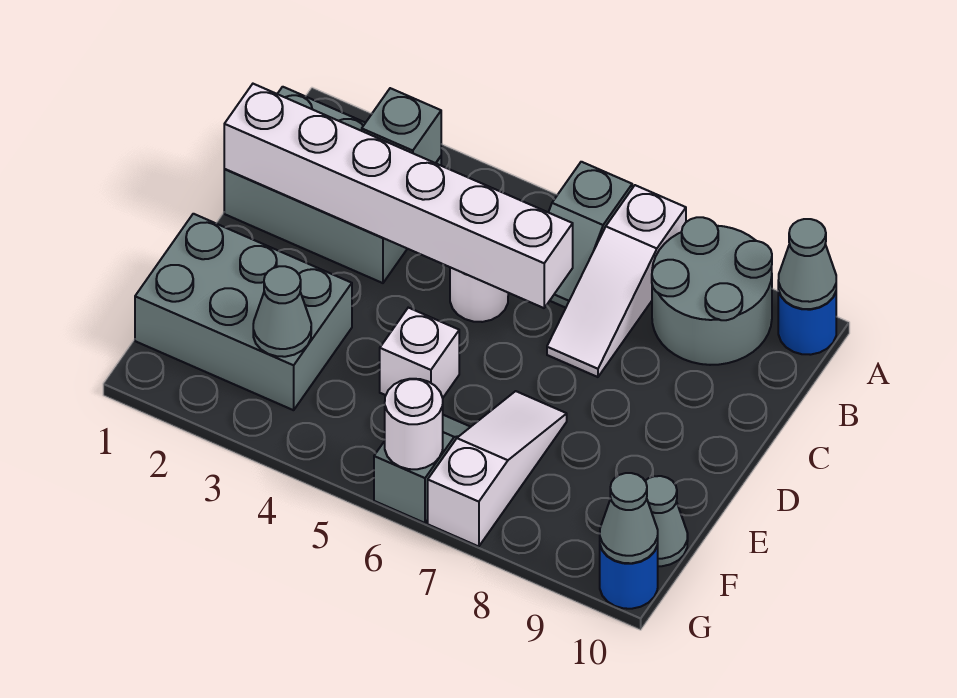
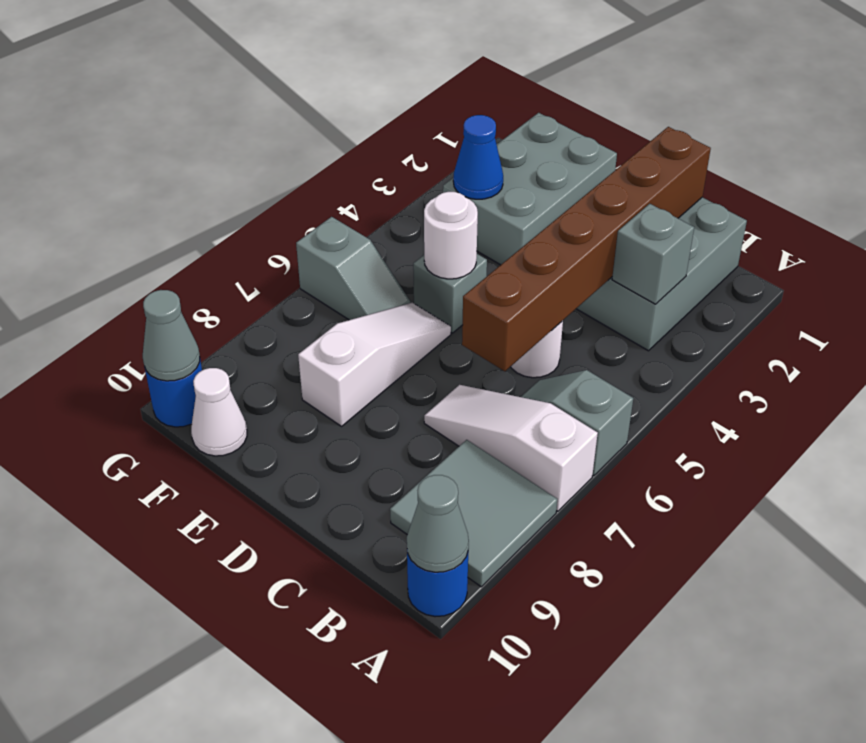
grey 2x2 round brick [652,217,772,365] -> grey 2x2 tile [390,440,557,587]
white 1x6 brick [224,84,573,308] -> brown 1x6 brick [462,127,711,371]
white 1x1 brick [380,308,459,398] -> grey 1x1 brick [413,254,487,333]
white 1x3 slope [428,391,567,547] -> white 1x3 slope turned to [298,303,451,426]
grey 1x1 cone [253,266,311,357] -> blue 1x1 cone [453,115,503,199]
grey 1x1 cone [645,476,688,566] -> white 1x1 cone [191,368,247,456]
white 1x1 round brick [385,379,443,469] -> white 1x1 round brick moved to [424,192,478,279]

